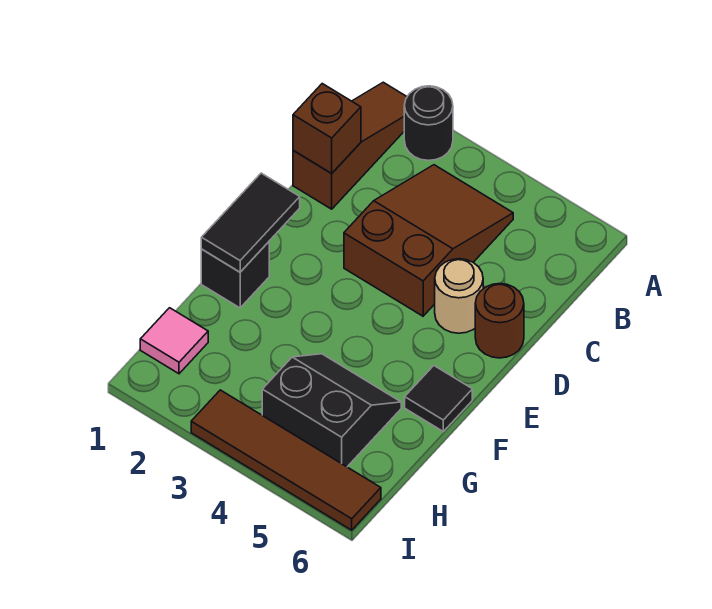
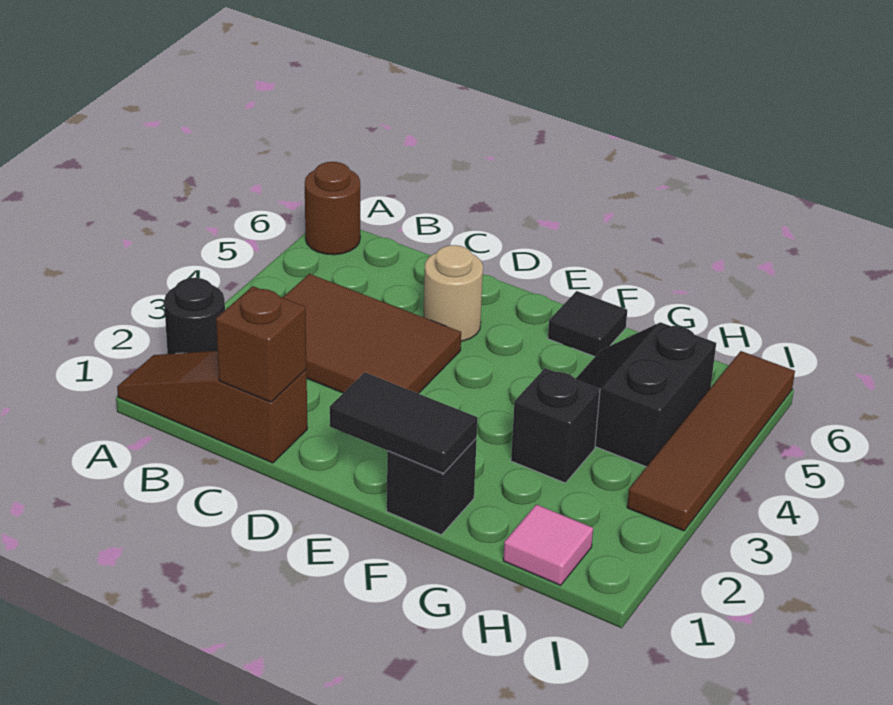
brown 2x3 slope [344,165,513,316] -> brown 2x3 tile [283,274,461,394]
brown 1x1 round brick [475,283,524,358] -> brown 1x1 round brick moved to [305,162,360,255]
none -> black 1x1 brick [511,368,600,483]

